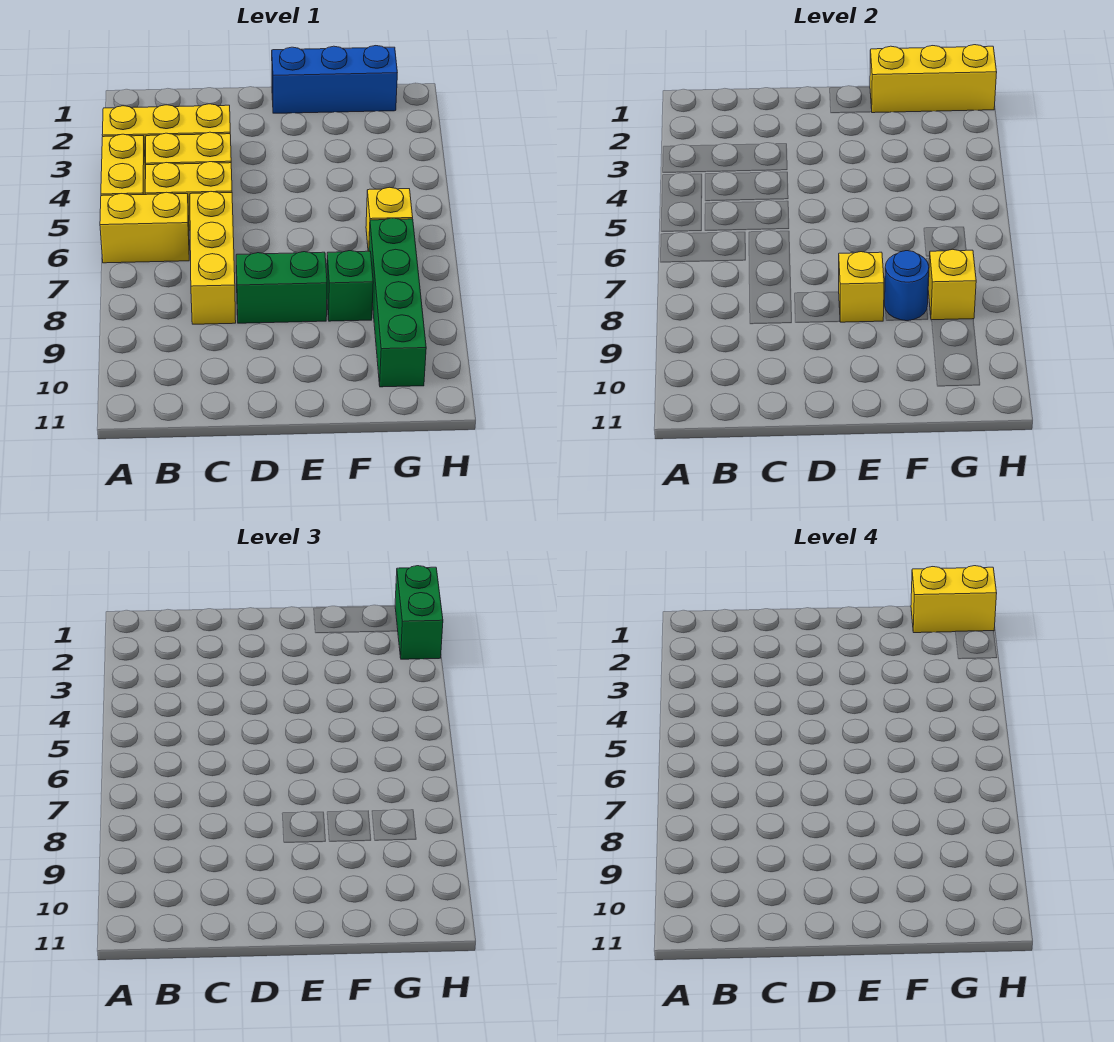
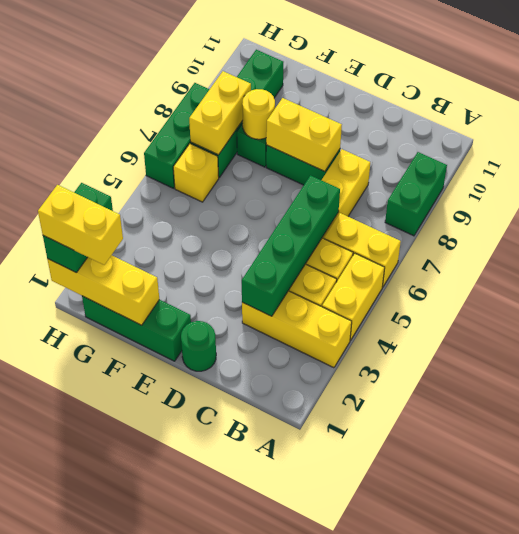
none -> green 1x2 brick [385,152,447,236]
none -> green 1x4 brick [242,176,340,316]
none -> green 1x1 round brick [181,321,216,371]
blue 1x3 brick [272,46,397,113] -> green 1x3 brick [82,296,191,361]
yellow 1x1 brick [839,252,884,322] -> yellow 1x2 brick [266,98,342,171]
blue 1x1 round brick [884,251,929,321] -> yellow 1x1 round brick [242,89,275,139]
yellow 1x1 brick [928,249,976,320] -> yellow 1x2 brick [189,71,251,155]
none -> green 1x3 brick [144,83,210,188]

